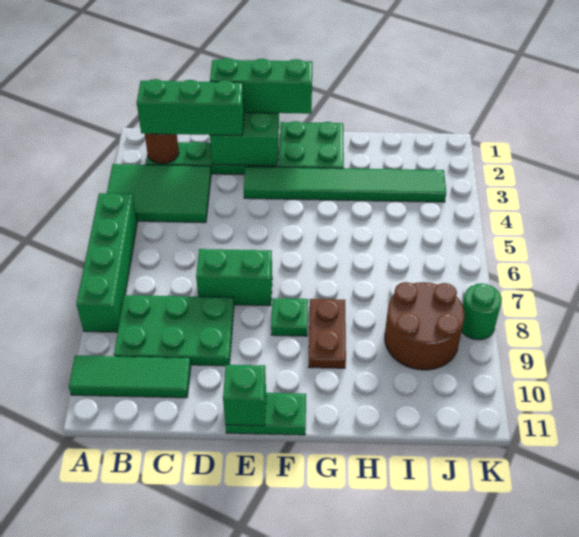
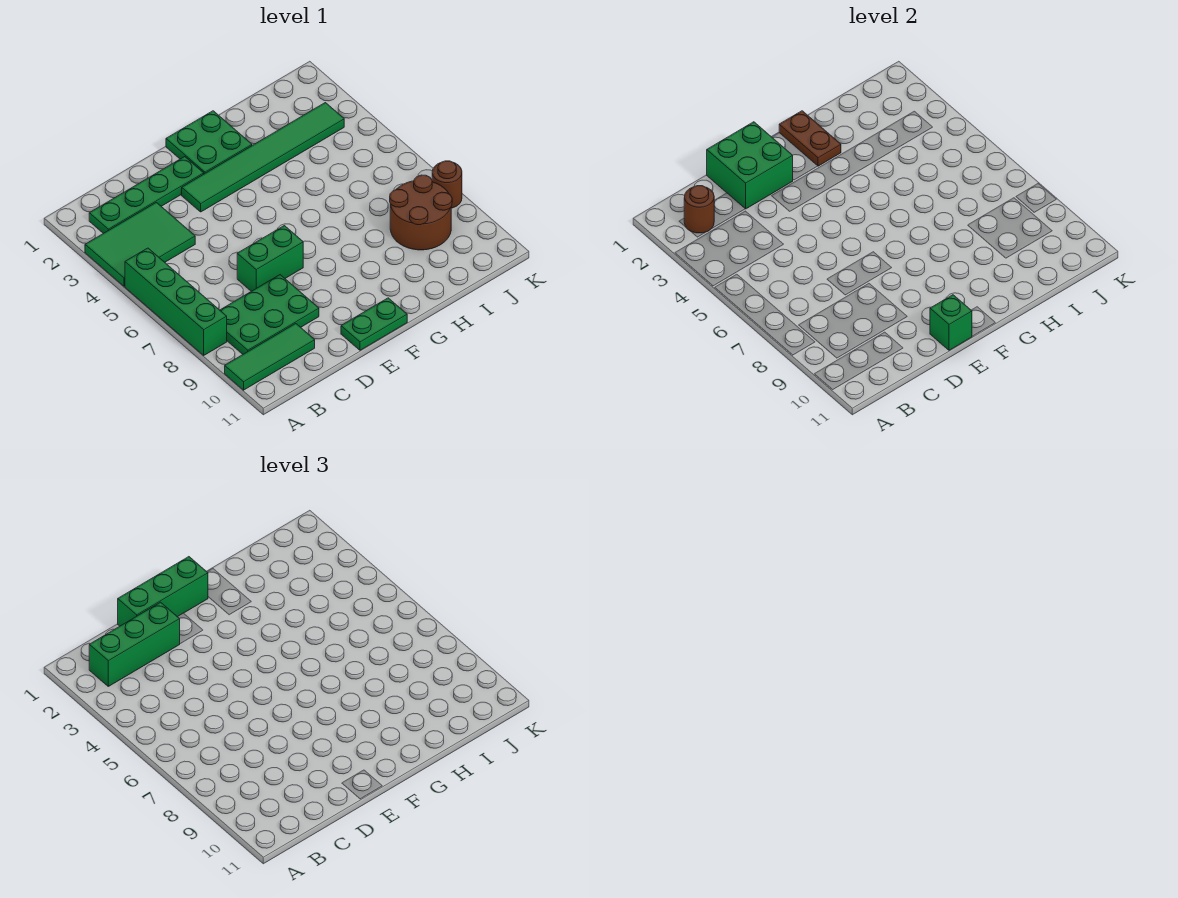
green 1x1 plate [271,298,308,336] -> none
brown 1x2 plate [308,299,346,368] -> brown 1x2 plate moved to [779,111,841,166]
green 1x1 round brick [462,284,502,340] -> brown 1x1 round brick [432,161,462,208]

